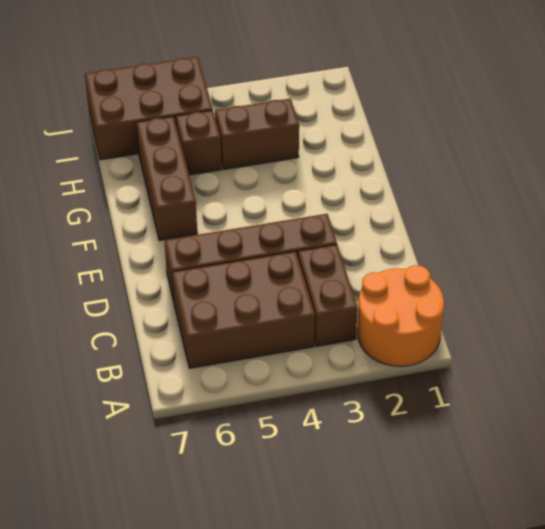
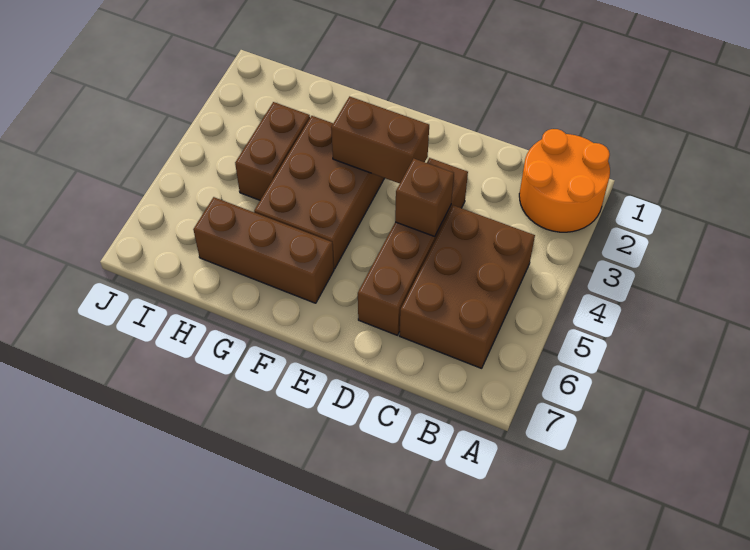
brown 1x2 brick [298,245,358,346] -> brown 1x2 brick moved to [331,96,429,183]
brown 1x1 brick [176,110,221,175] -> brown 1x1 brick moved to [395,159,454,237]
brown 2x3 brick [85,57,213,160] -> brown 2x3 brick moved to [254,116,384,269]

